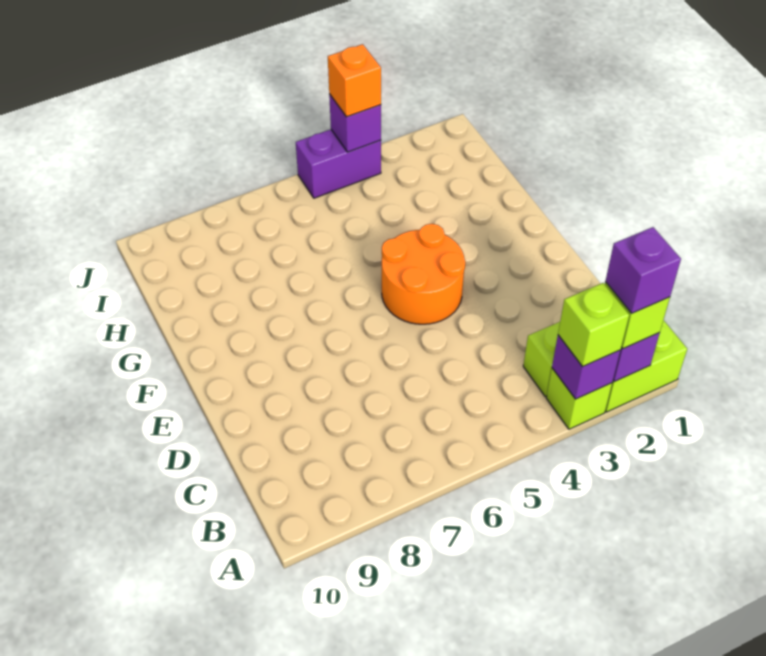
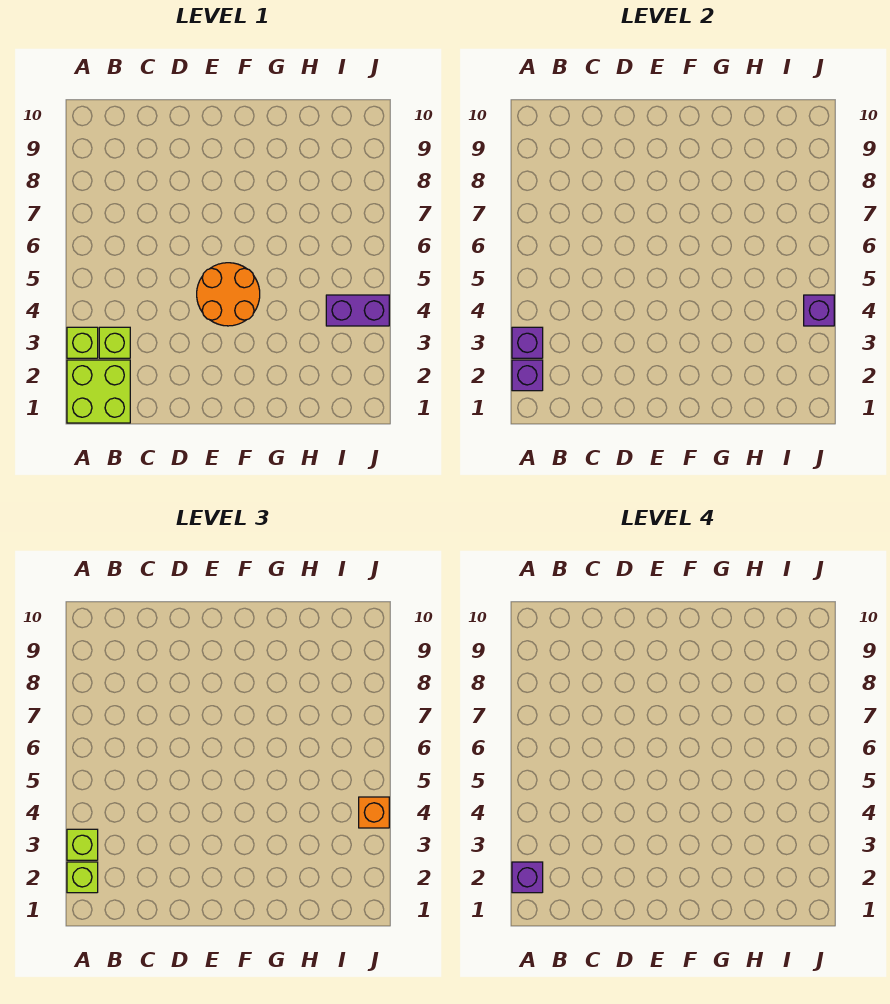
purple 1x2 brick [296,129,381,198] -> purple 1x2 brick turned to [326,295,389,326]

